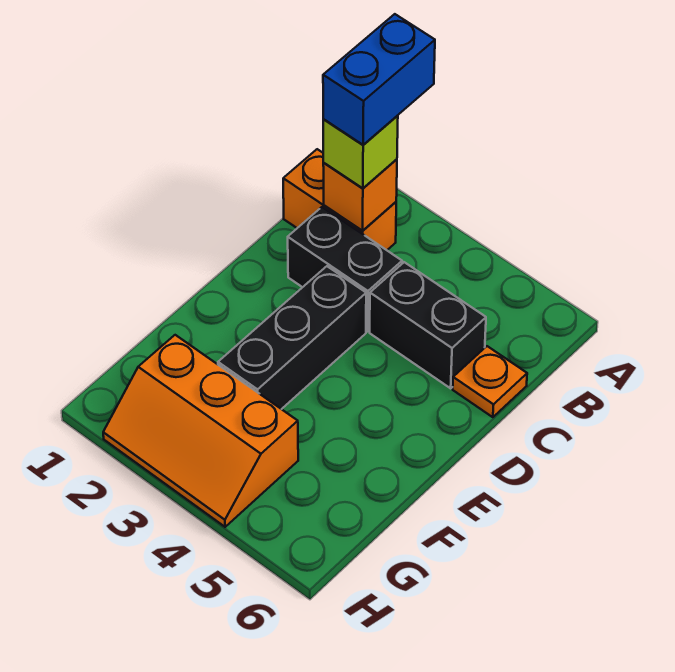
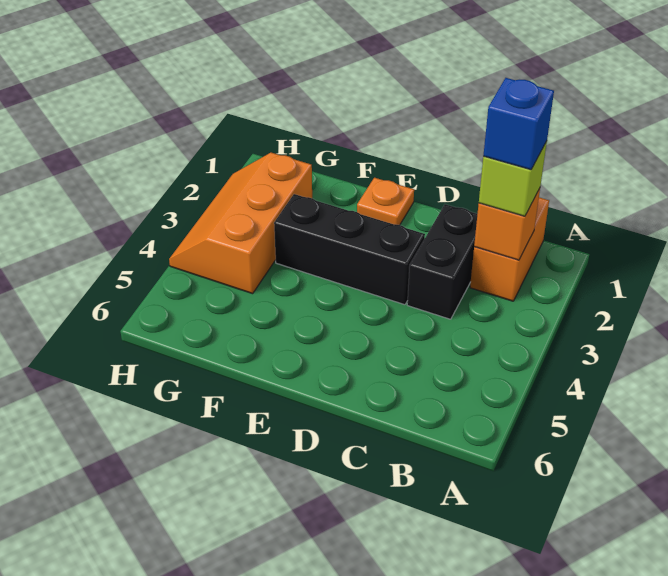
blue 1x2 brick [323,14,435,145] -> blue 1x1 brick [483,78,554,170]
black 1x2 brick [370,262,486,388] -> none
orange 1x1 plate [453,346,527,417] -> orange 1x1 plate moved to [357,178,414,225]

